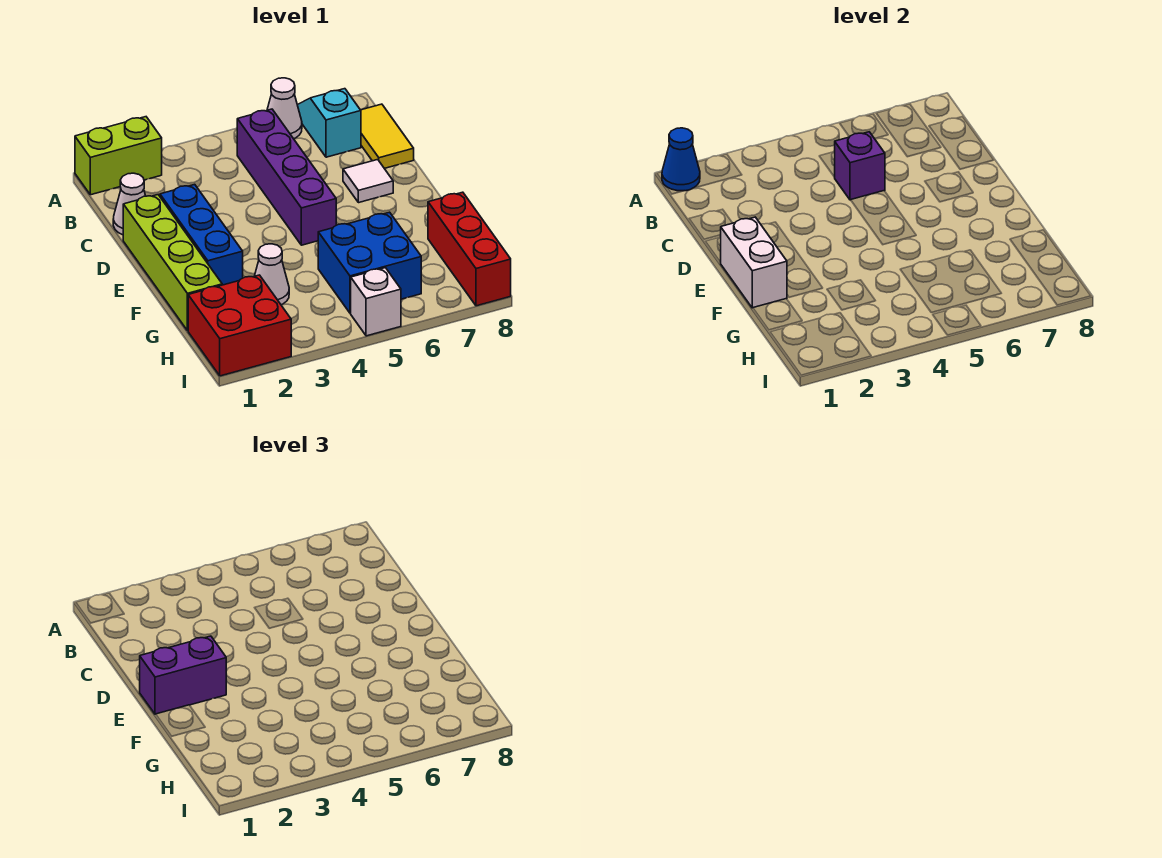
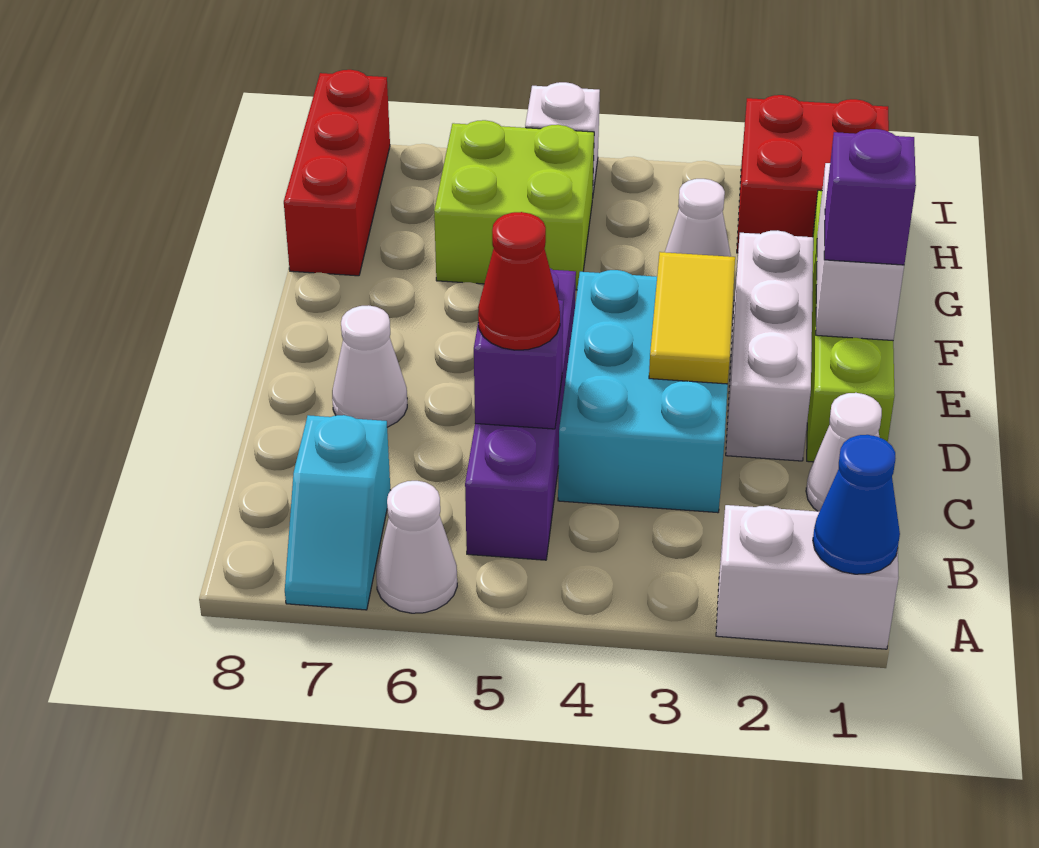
lime 1x2 brick [75,117,162,195] -> white 1x2 brick [716,505,899,649]
yellow 1x2 tile [361,104,414,168] -> yellow 1x2 tile moved to [649,252,735,384]
none -> cyan 2x3 brick [558,270,728,513]
none -> red 1x1 cone [478,212,560,350]
blue 1x3 brick [160,184,243,285] -> white 1x3 brick [726,230,813,461]
white 1x1 tile [343,160,393,203] -> white 1x1 cone [332,305,407,427]
purple 1x2 brick [140,636,226,714] -> purple 1x1 brick [824,129,916,265]
blue 2x2 brick [318,212,421,313] -> lime 2x2 brick [434,120,594,290]

